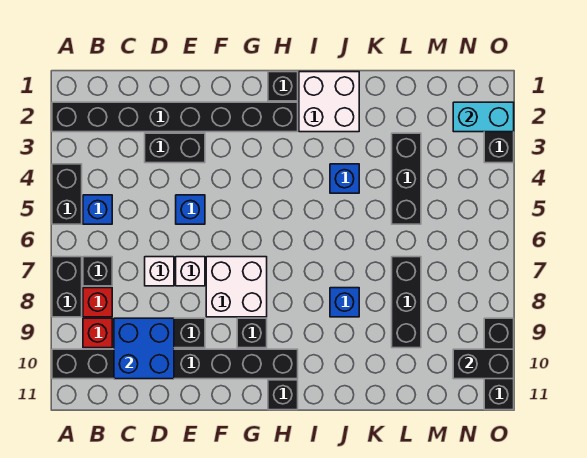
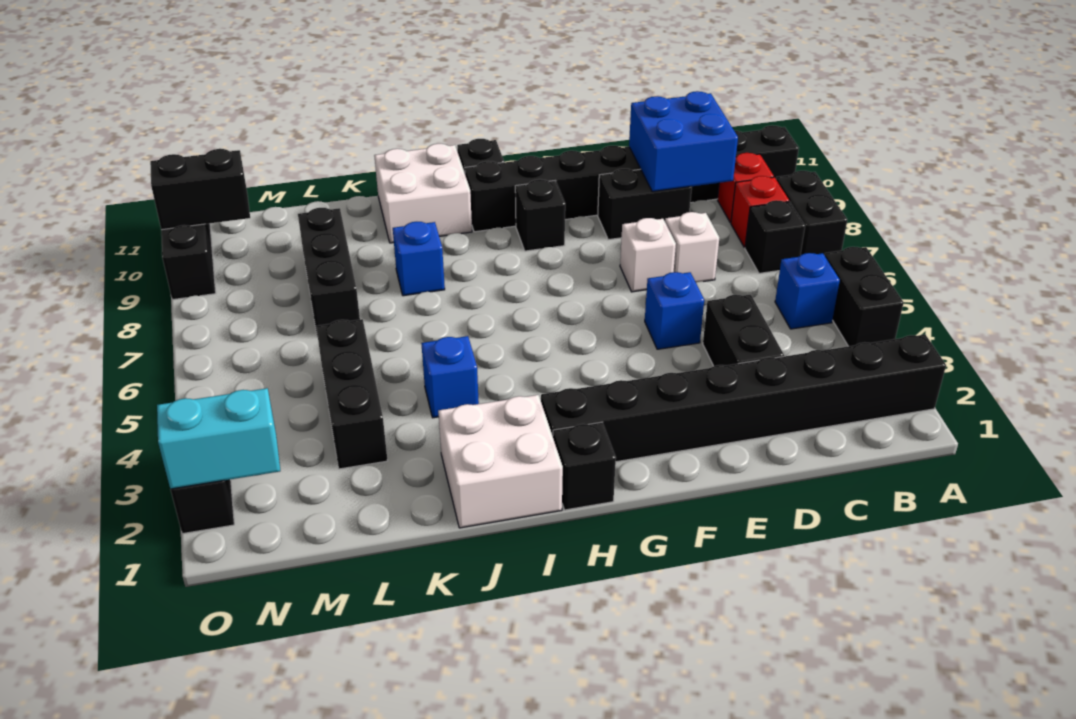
black 1x2 brick [145,133,205,163] -> black 1x2 brick turned to [703,295,784,366]
white 2x2 brick [206,257,267,317] -> white 2x2 brick moved to [374,144,472,243]

